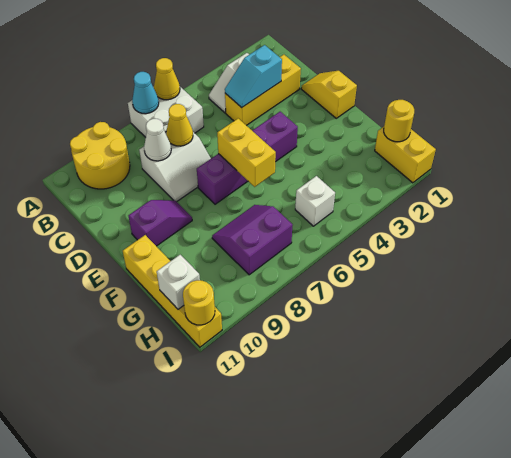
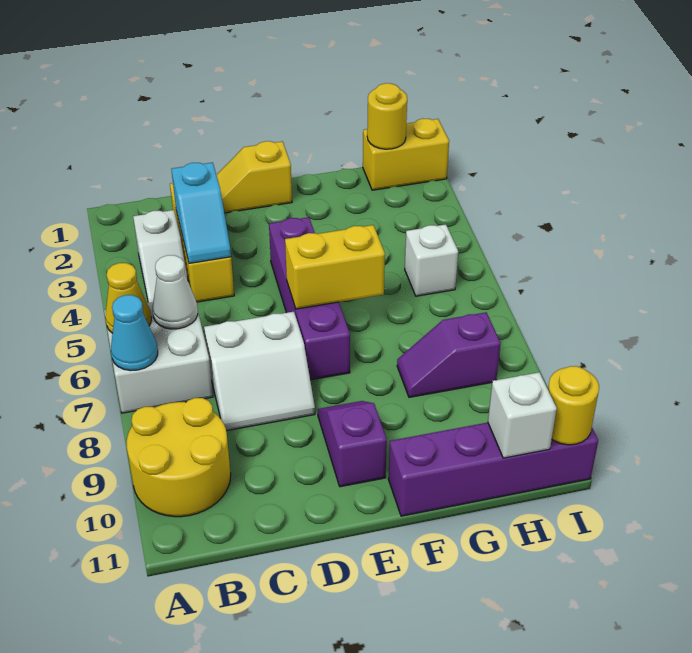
white 2x2 slope [139,132,211,202] -> white 2x2 slope turned to [204,312,315,431]
yellow 1x1 cone [166,104,193,146] -> none
white 1x1 cone [144,119,171,161] -> white 1x1 cone moved to [153,255,198,329]
yellow 1x4 brick [123,235,222,347] -> purple 1x4 brick [388,423,598,516]
purple 2x2 slope [212,205,292,275] -> purple 1x2 slope [397,312,501,397]

